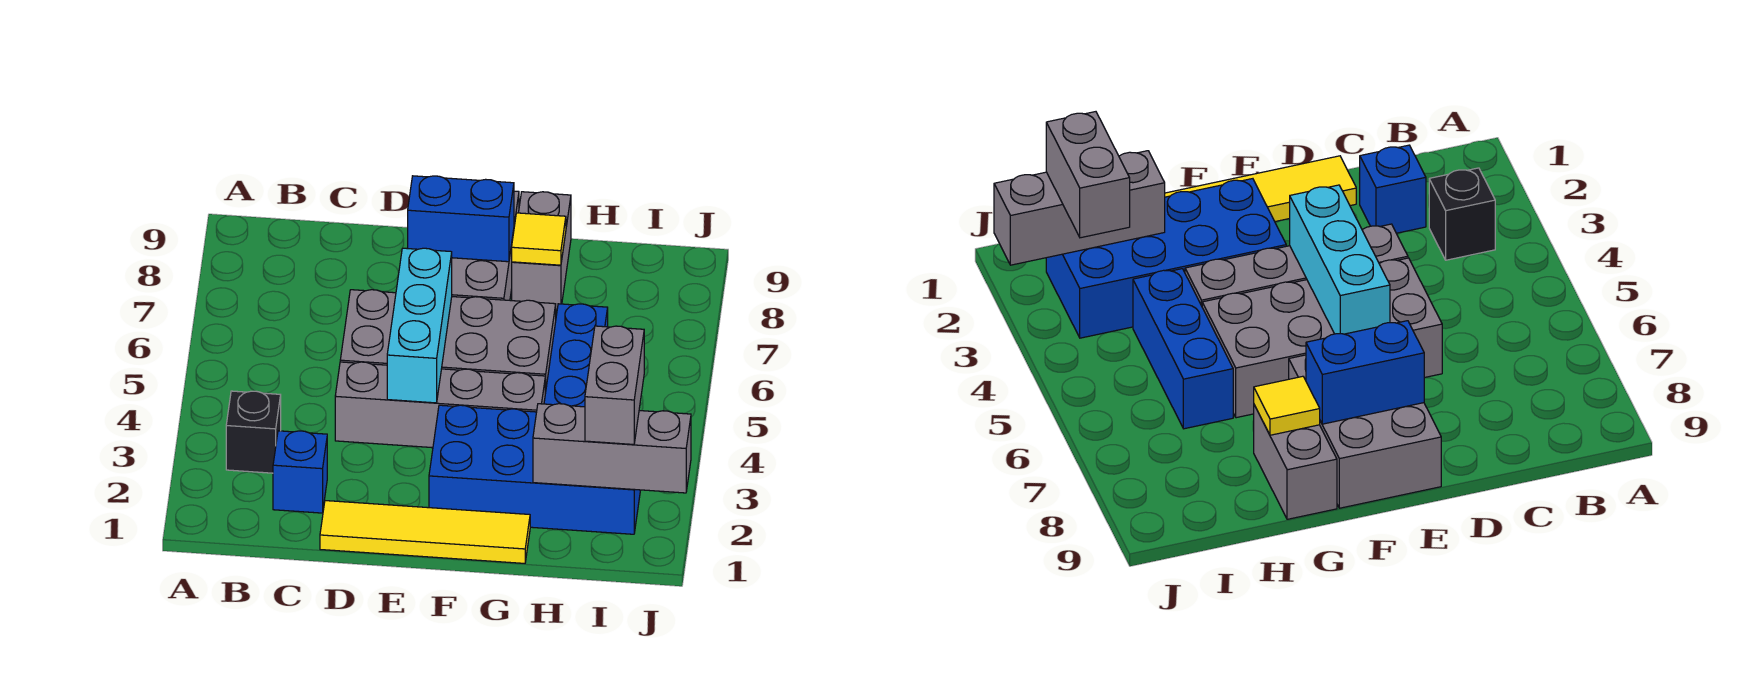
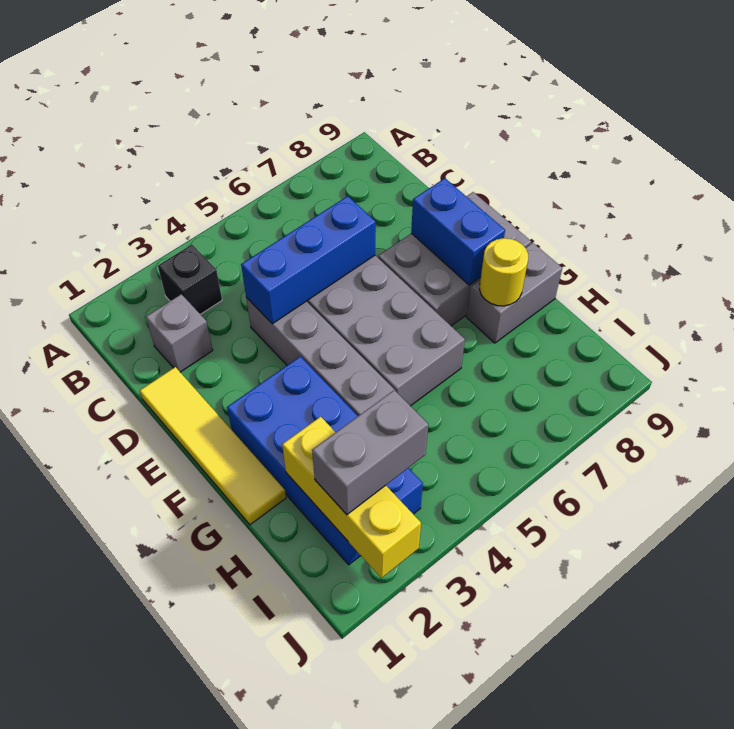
blue 1x1 brick [273,431,327,513] -> grey 1x1 brick [146,294,213,372]
cyan 1x3 brick [387,248,452,403] -> none
yellow 1x1 tile [512,213,566,265] -> yellow 1x1 round brick [479,238,528,306]
grey 1x3 brick [533,404,691,493] -> yellow 1x3 brick [282,417,421,578]
blue 1x3 brick [544,304,608,407] -> blue 1x3 brick moved to [241,196,376,324]

